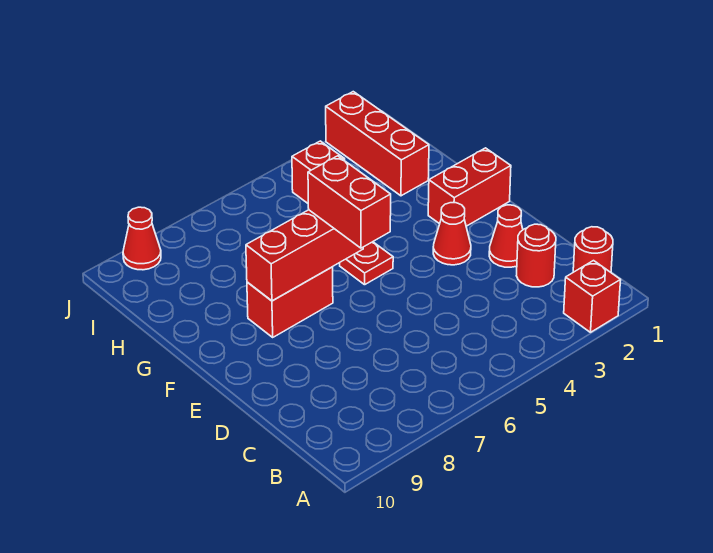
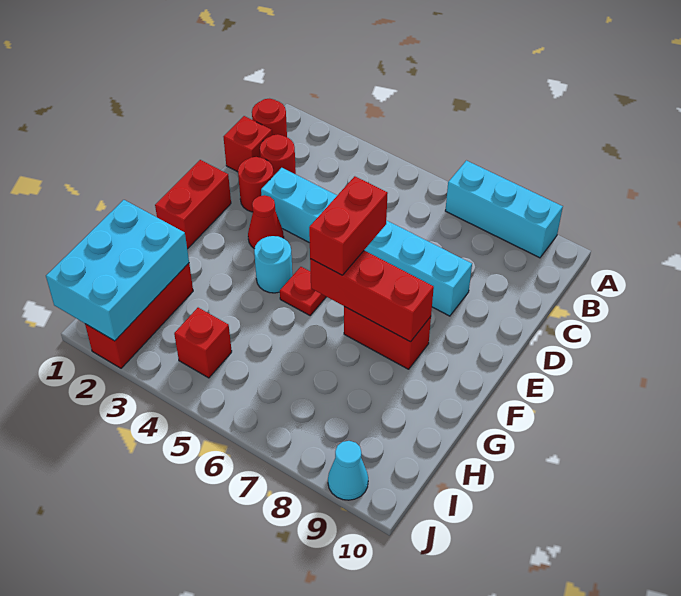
red 1x1 brick [564,261,621,332] -> red 1x1 brick moved to [224,116,272,172]
none -> cyan 1x3 brick [445,161,563,258]
red 1x1 cone [489,205,523,267] -> red 1x1 round brick [238,157,274,212]
none -> cyan 1x6 brick [261,168,472,316]
red 1x2 brick [428,148,511,226] -> red 1x2 brick turned to [155,160,231,249]
none -> cyan 1x1 round brick [254,236,292,293]
none -> cyan 2x3 brick [46,200,189,341]
red 1x1 cone [123,207,161,270] -> cyan 1x1 cone [328,441,368,500]

